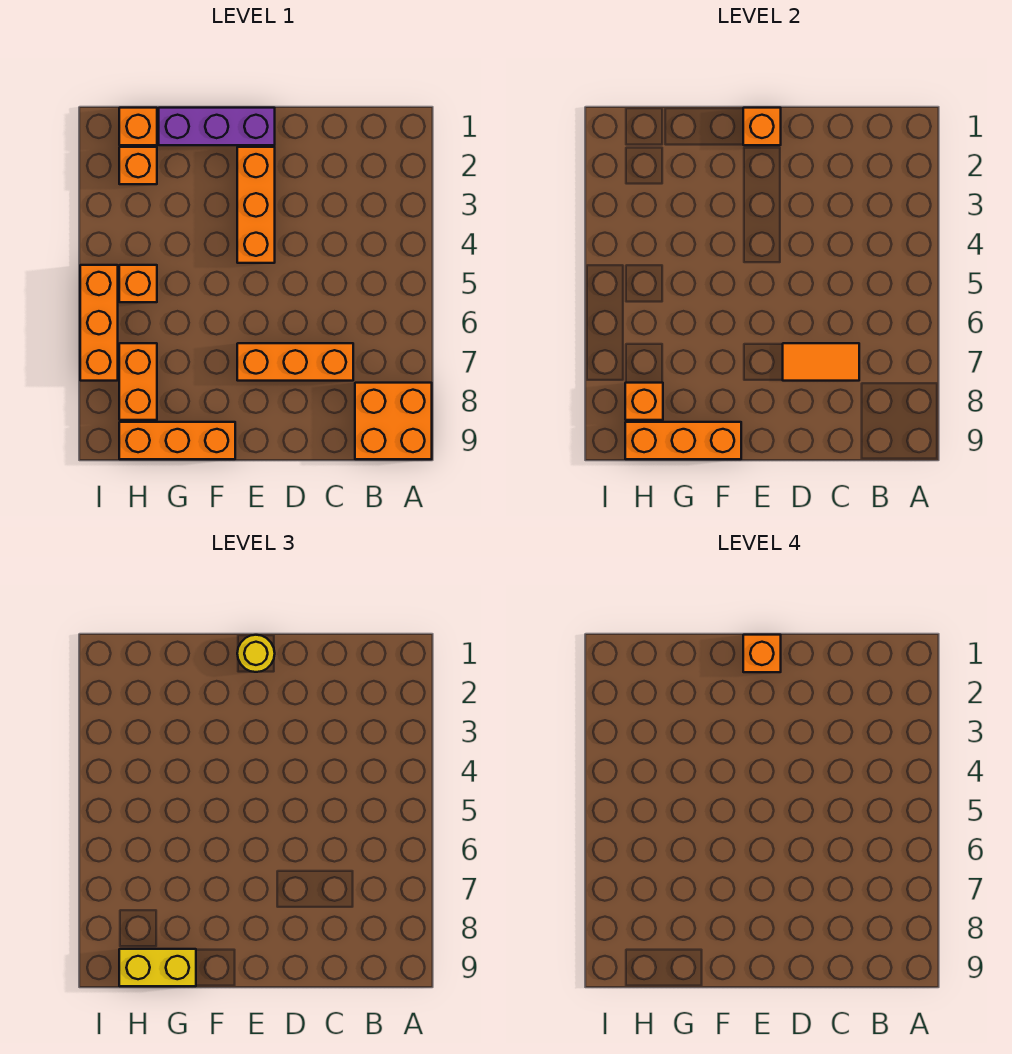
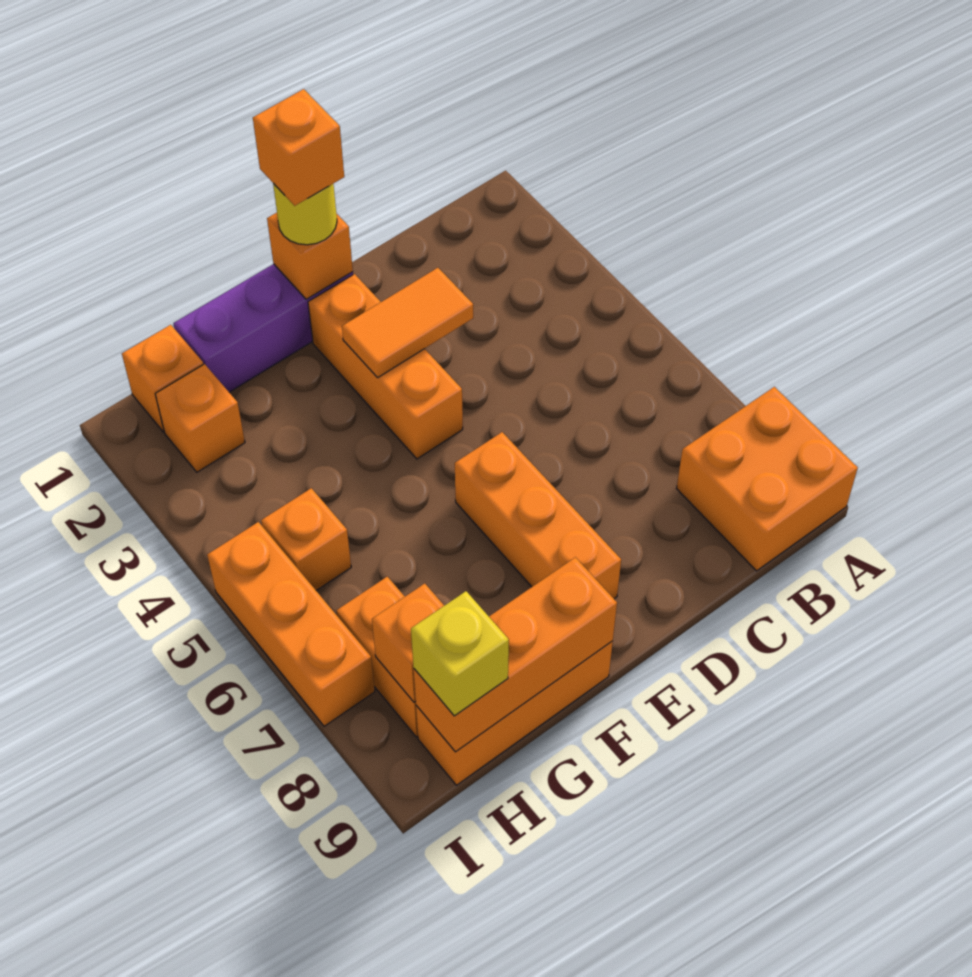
orange 1x3 brick [237,343,353,381] -> orange 1x3 brick turned to [455,432,621,599]
orange 1x2 tile [783,343,859,381] -> orange 1x2 tile moved to [342,268,473,377]
yellow 1x2 brick [119,949,196,986] -> yellow 1x1 brick [411,591,509,716]

